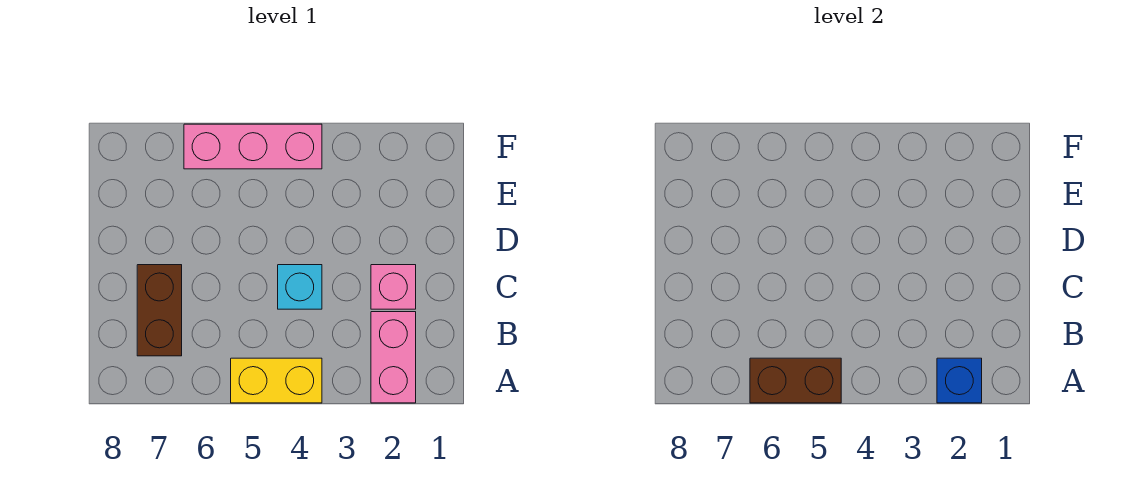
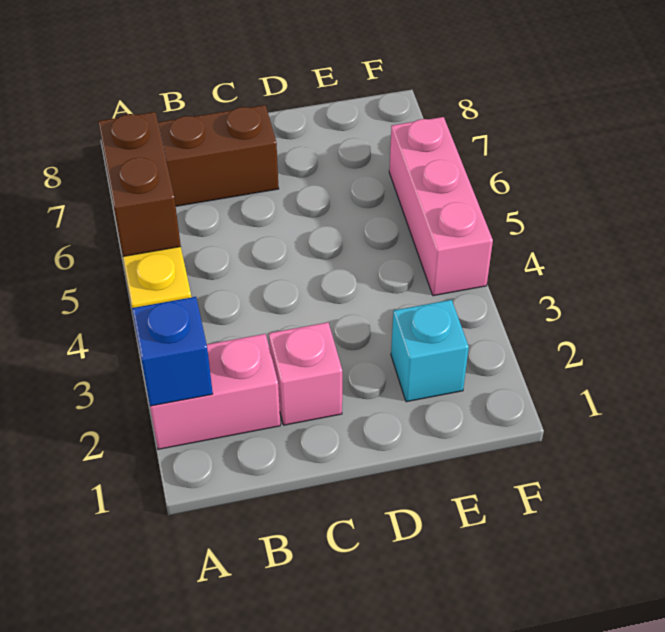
cyan 1x1 brick [278,265,322,309] -> cyan 1x1 brick moved to [391,300,469,402]

